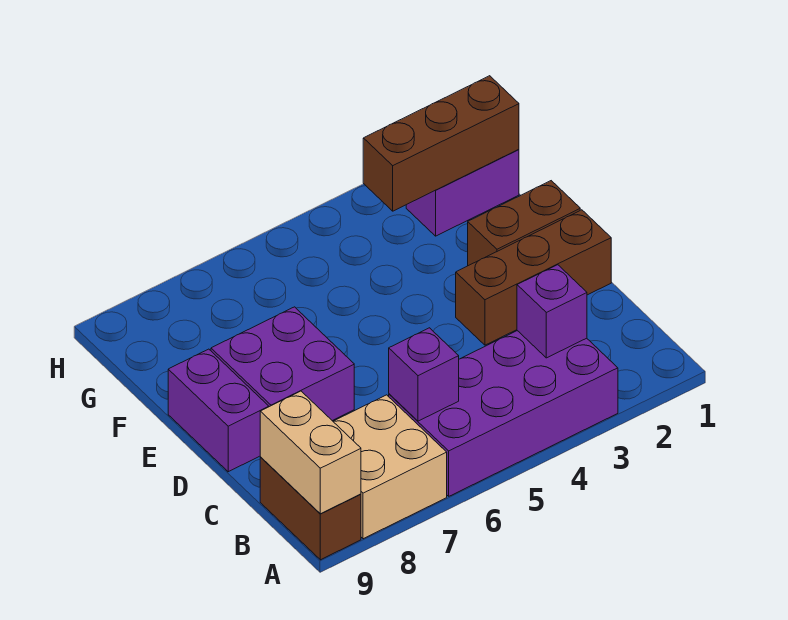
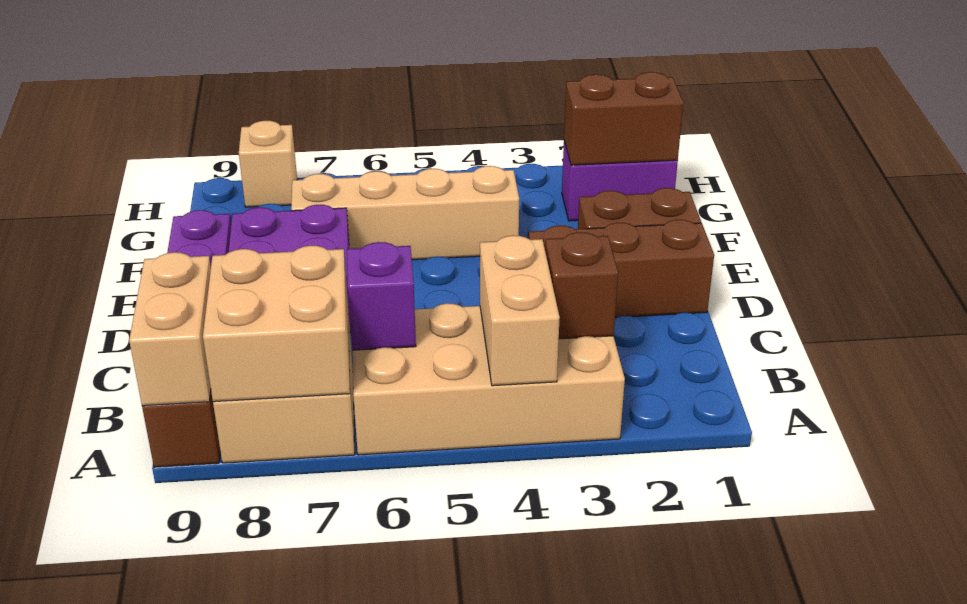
purple 2x4 brick [389,331,618,496] -> tan 2x4 brick [352,303,625,455]
none -> tan 1x2 brick [480,236,560,386]
none -> tan 2x2 brick [203,246,350,402]
purple 1x1 brick [517,265,587,358] -> brown 1x1 brick [545,232,618,339]
none -> tan 1x4 brick [291,166,519,260]
brown 1x3 brick [363,76,519,211] -> brown 1x2 brick [564,72,683,165]
none -> tan 1x1 brick [239,121,297,207]

